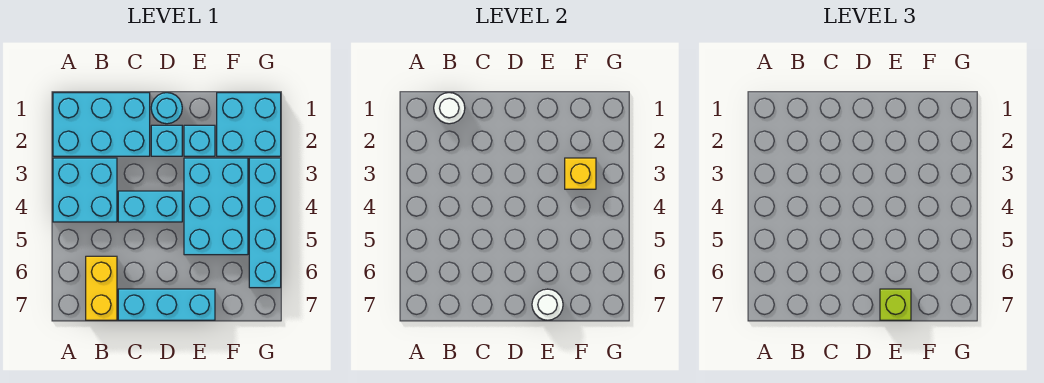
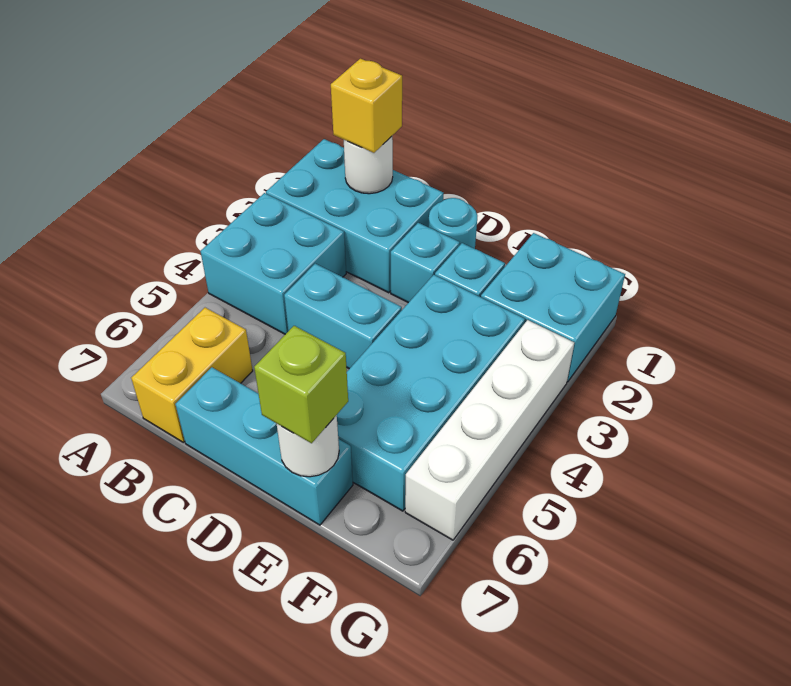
cyan 2x3 brick [184,158,248,255] -> cyan 2x4 brick [337,275,525,511]
yellow 1x1 brick [565,158,596,189] -> yellow 1x1 brick moved to [331,59,402,153]
cyan 1x4 brick [249,158,281,288] -> white 1x4 brick [405,320,574,540]

